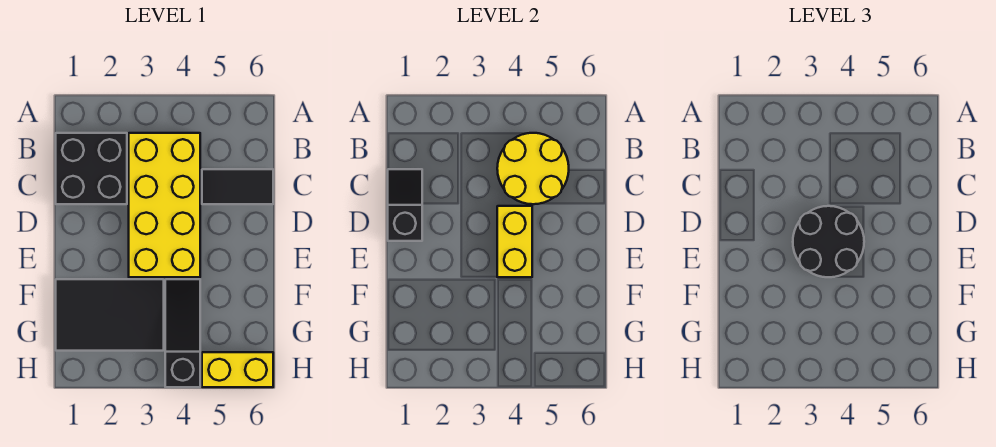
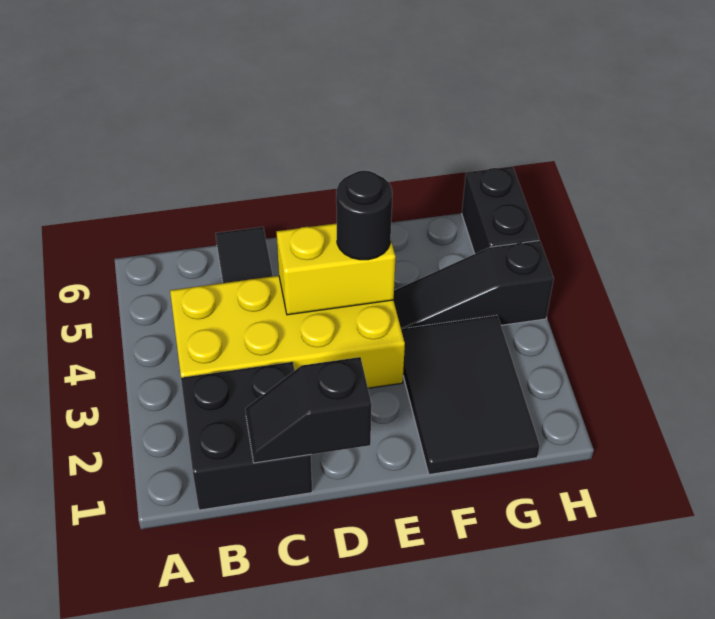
yellow 2x2 round brick [497,133,569,204] -> none
black 2x2 round brick [793,206,864,277] -> black 1x1 round brick [336,171,392,260]
yellow 1x2 brick [202,352,273,387] -> black 1x2 brick [462,167,539,254]

